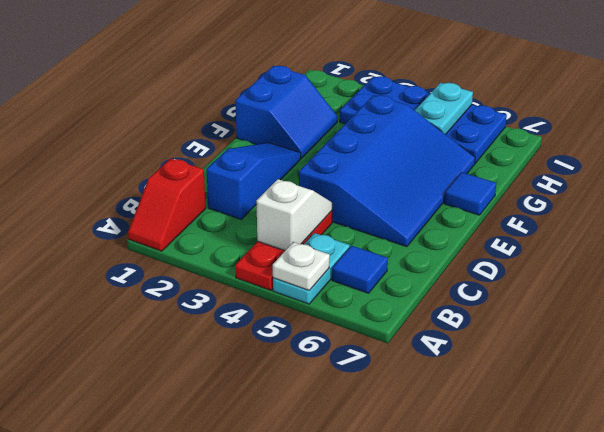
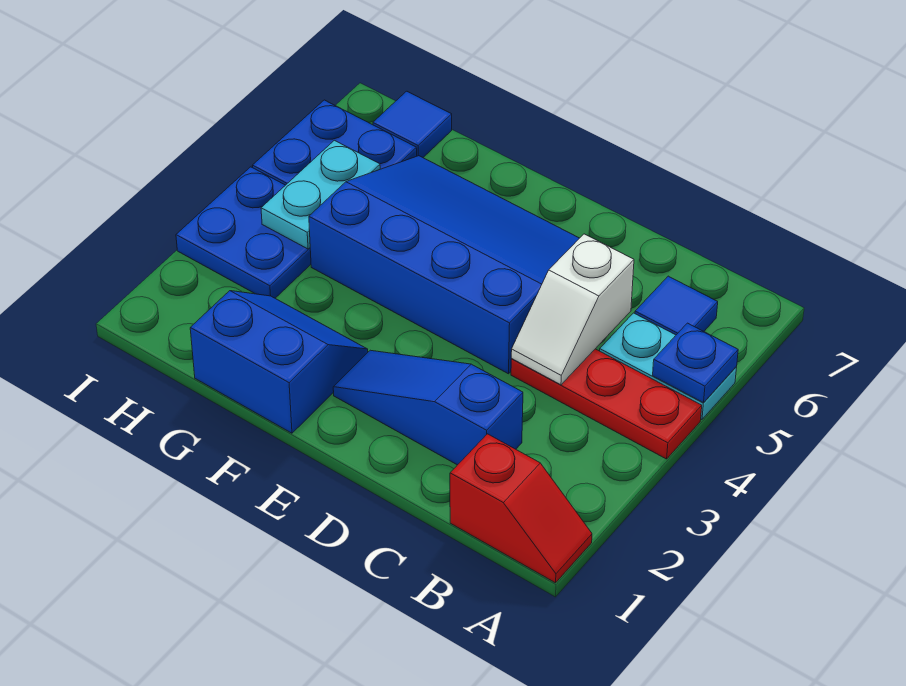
white 1x1 plate [273,242,330,290] -> blue 1x1 plate [653,323,738,403]
white 1x2 slope [257,179,332,251] -> white 1x2 slope turned to [511,234,634,385]
blue 1x1 tile [444,172,496,215] -> blue 1x1 tile moved to [373,91,452,157]
cyan 1x2 plate [415,83,473,134] -> cyan 1x2 plate turned to [261,140,380,249]

